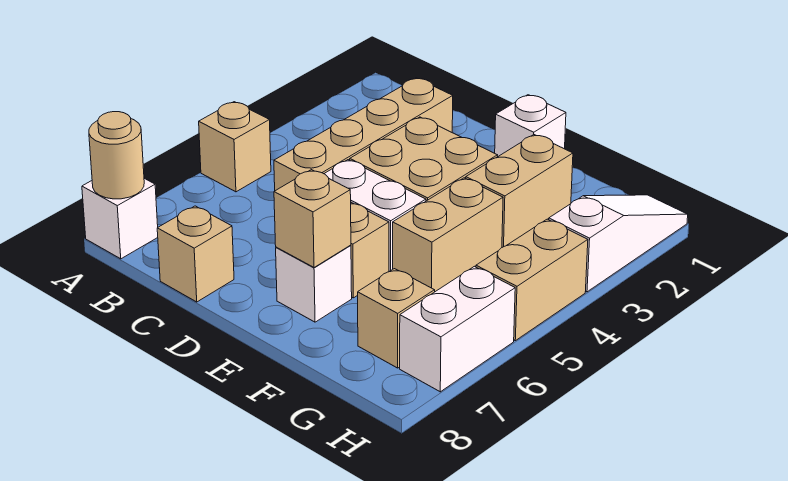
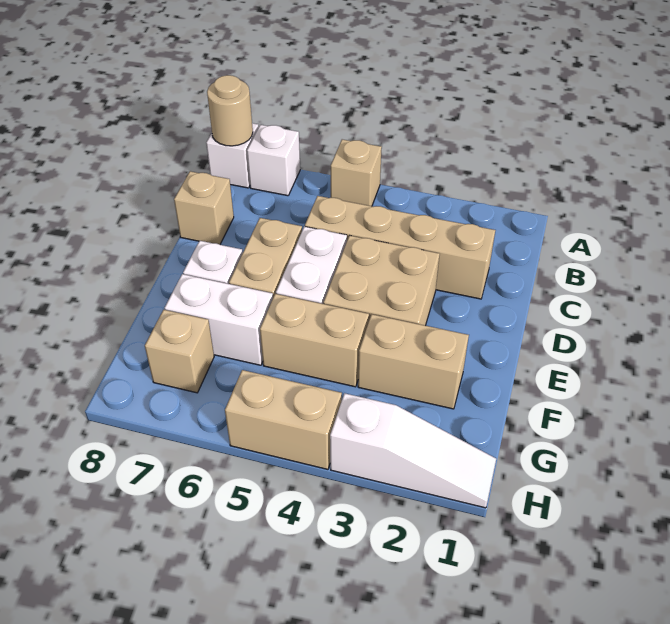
white 1x1 brick [495,95,566,157] -> white 1x1 brick moved to [247,125,300,196]
tan 1x1 brick [274,170,351,267] -> none
white 1x2 brick [400,266,515,392] -> white 1x2 brick moved to [164,274,273,365]

